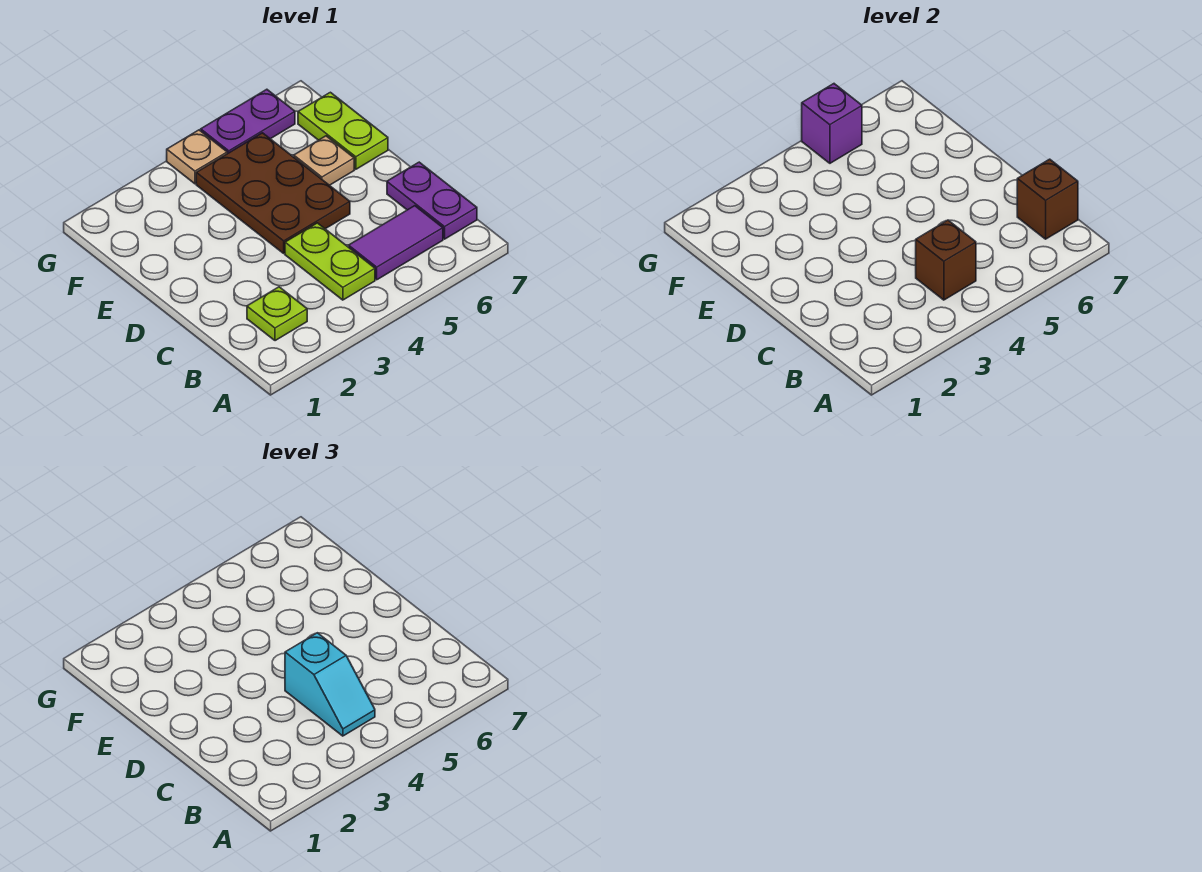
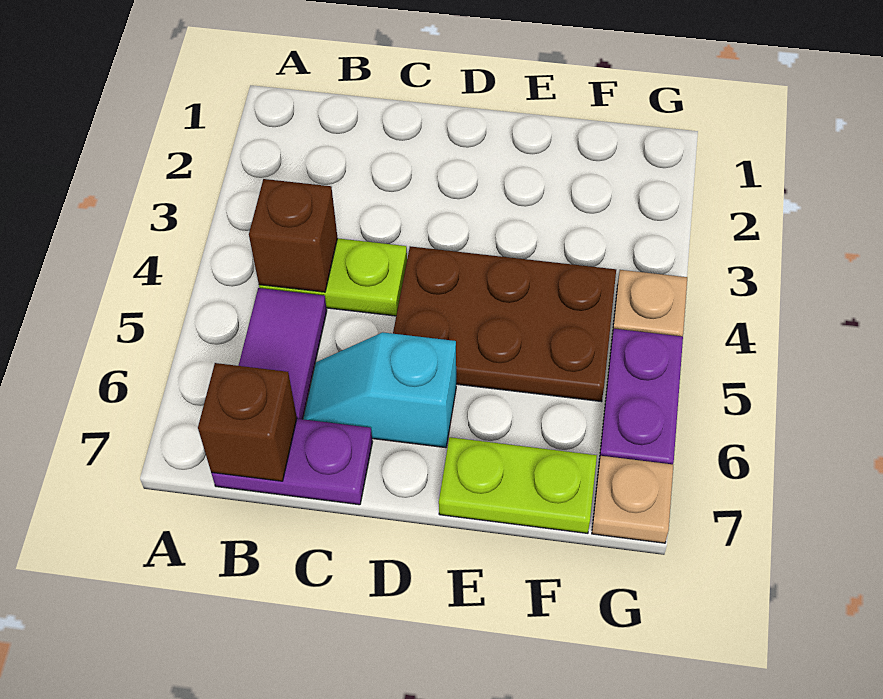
lime 1x1 plate [247,287,307,341] -> none
cyan 1x2 slope [285,633,375,736] -> cyan 1x2 slope moved to [303,332,456,448]
tan 1x1 plate [294,136,354,185] -> tan 1x1 plate moved to [592,456,673,543]
purple 1x1 brick [802,84,862,163] -> none

